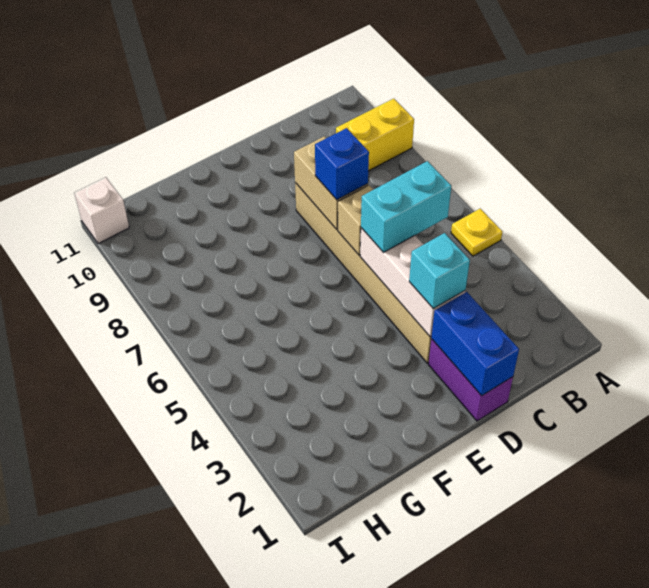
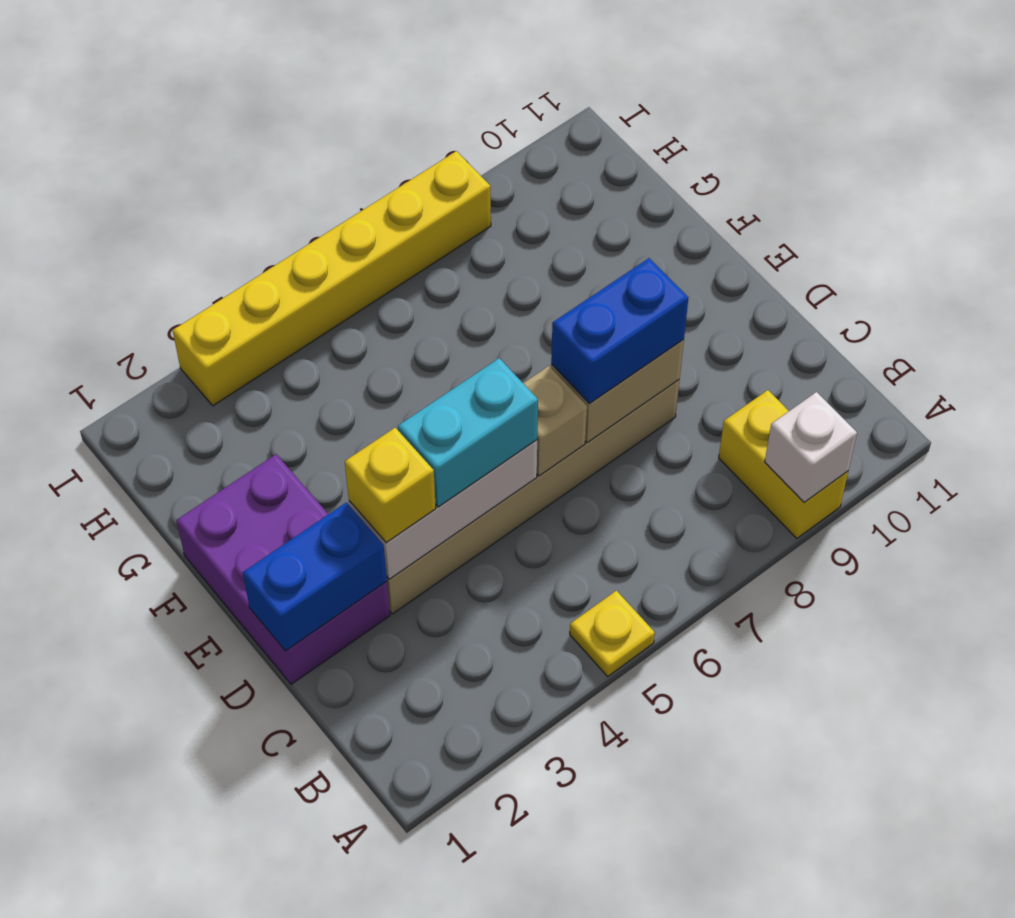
cyan 1x2 brick [361,161,451,252] -> cyan 1x2 brick turned to [398,358,538,507]
purple 1x2 brick [429,339,513,421] -> purple 2x3 brick [176,454,390,684]
cyan 1x1 brick [409,233,470,309] -> yellow 1x1 brick [345,428,436,543]
blue 1x1 brick [315,128,369,200] -> blue 1x2 brick [551,258,688,403]
none -> yellow 1x6 brick [173,151,491,406]
white 1x1 brick [74,177,129,244] -> white 1x1 brick moved to [765,392,857,502]

